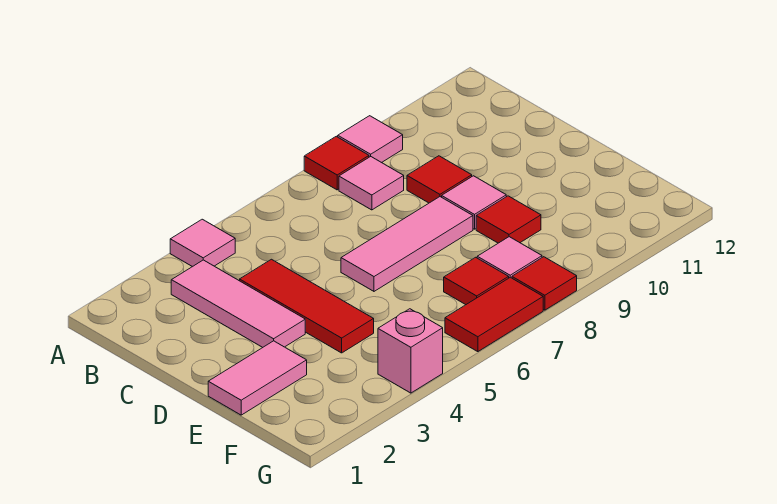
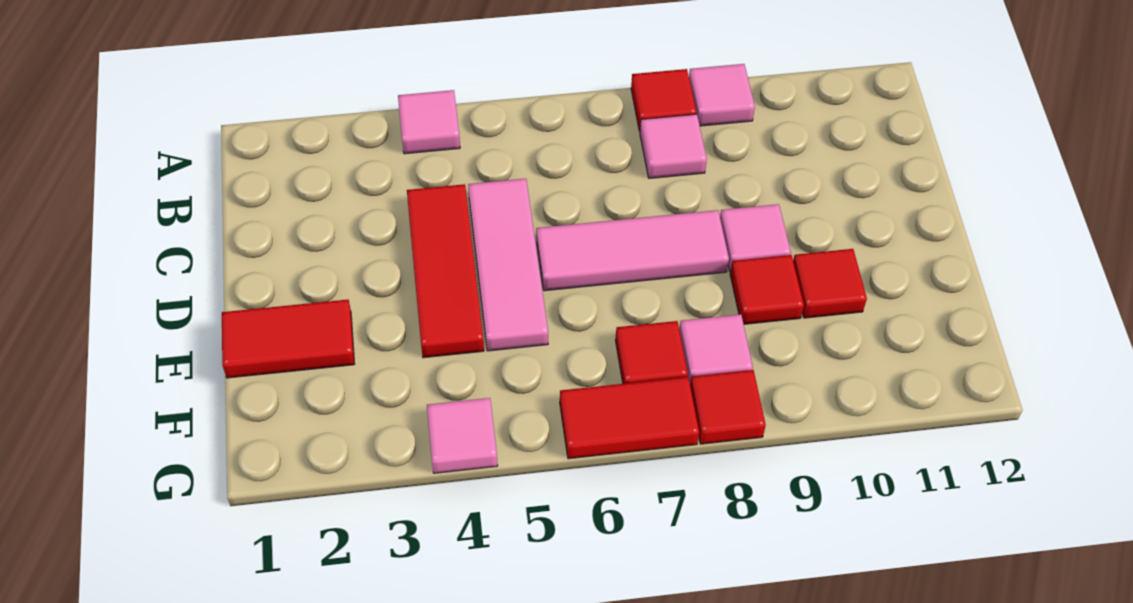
pink 1x3 tile [171,260,305,348] -> pink 1x3 tile moved to [468,179,548,351]
red 1x1 tile [407,156,472,203] -> red 1x1 tile moved to [793,249,867,318]
pink 1x2 tile [208,341,307,415] -> red 1x2 tile [222,300,355,378]
pink 1x1 brick [378,309,443,393] -> pink 1x1 tile [427,398,498,473]

